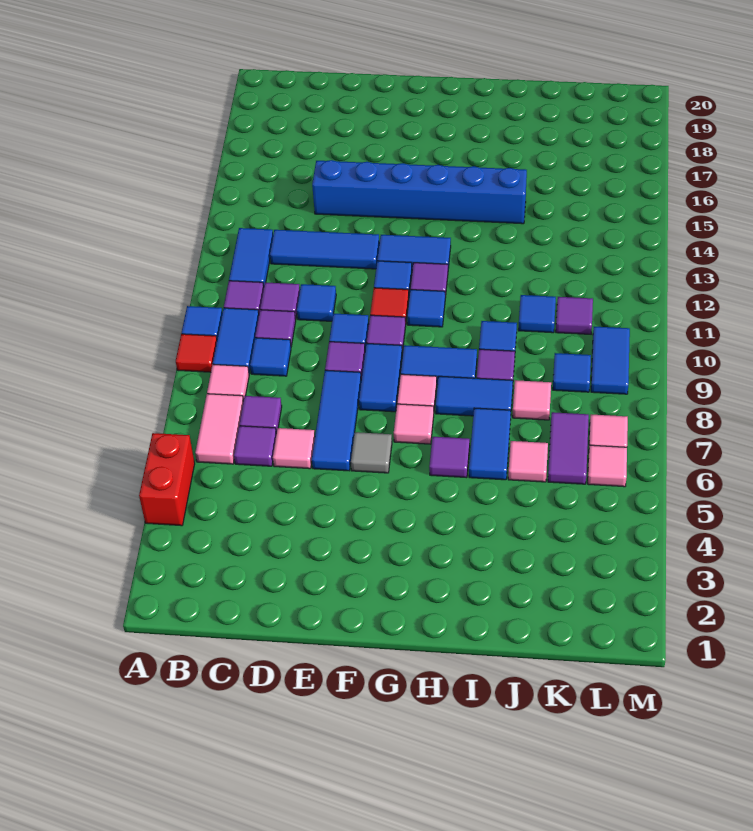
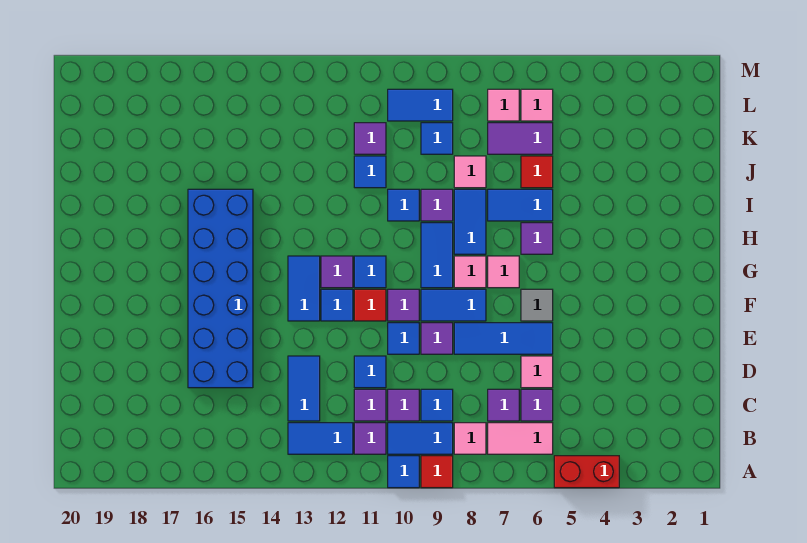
blue 1x3 tile [270,230,379,269] -> blue 1x2 tile [288,356,320,421]
blue 1x6 brick [312,160,527,224] -> blue 2x6 brick [188,189,253,388]
pink 1x1 tile [508,441,548,482] -> red 1x1 tile [521,156,553,188]

